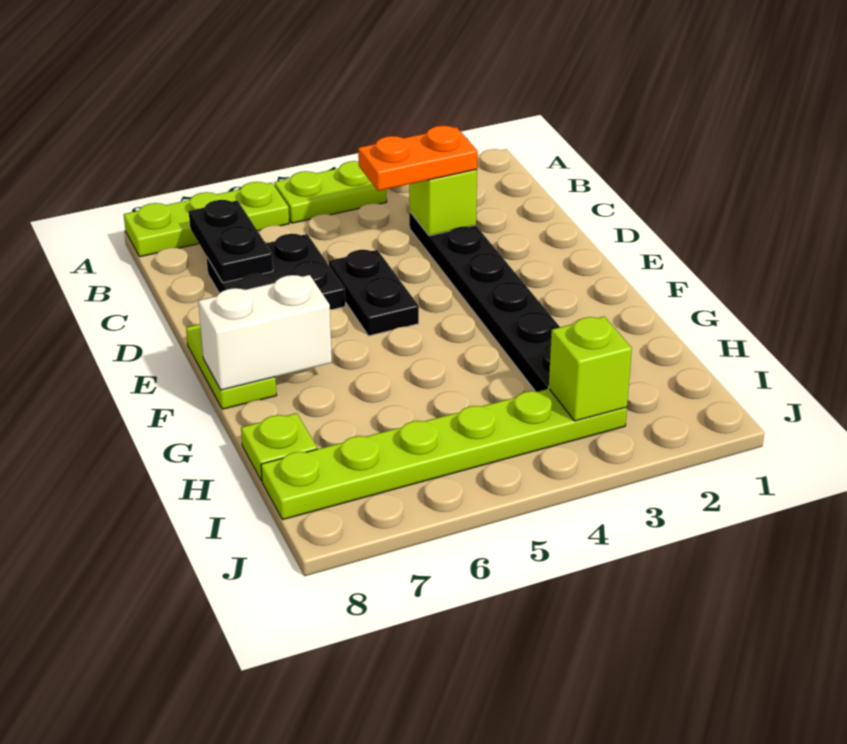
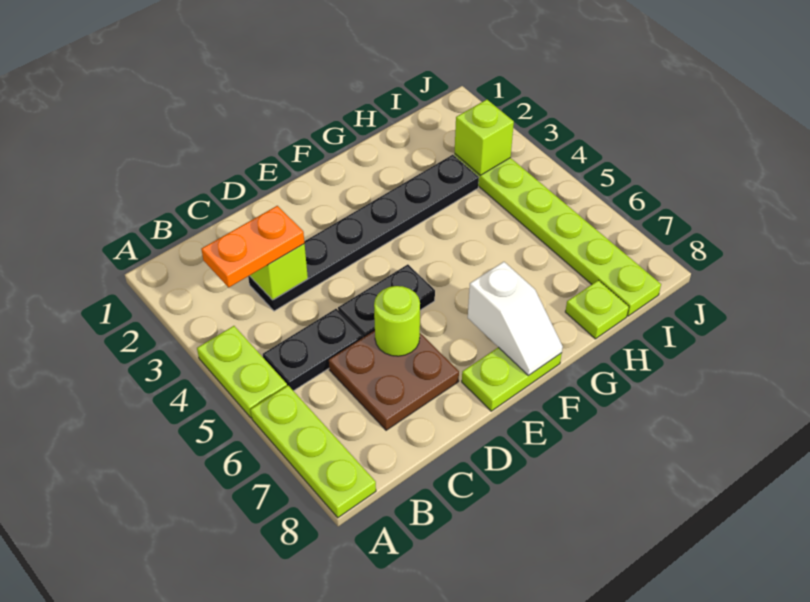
black 1x2 plate [189,200,273,283] -> black 1x2 plate moved to [263,309,363,391]
orange 1x2 plate [358,126,478,191] -> orange 1x2 plate turned to [201,206,304,287]
black 2x2 plate [207,234,345,309] -> brown 2x2 plate [329,331,459,430]
none -> lime 1x1 round brick [374,286,420,356]
white 1x2 brick [198,275,332,390] -> white 1x2 slope [468,262,563,376]

